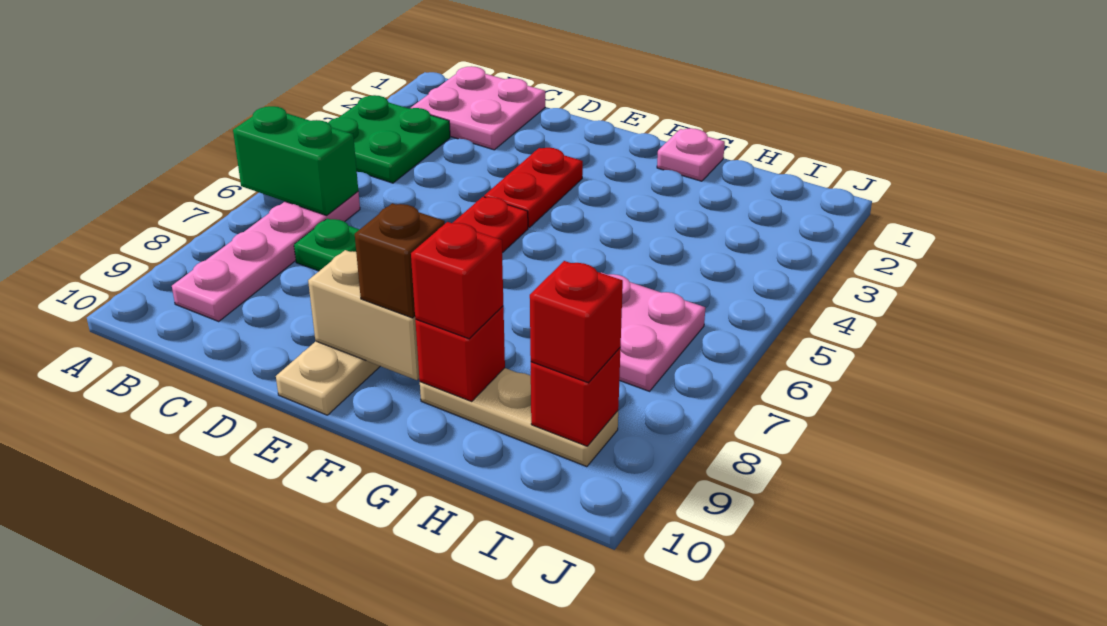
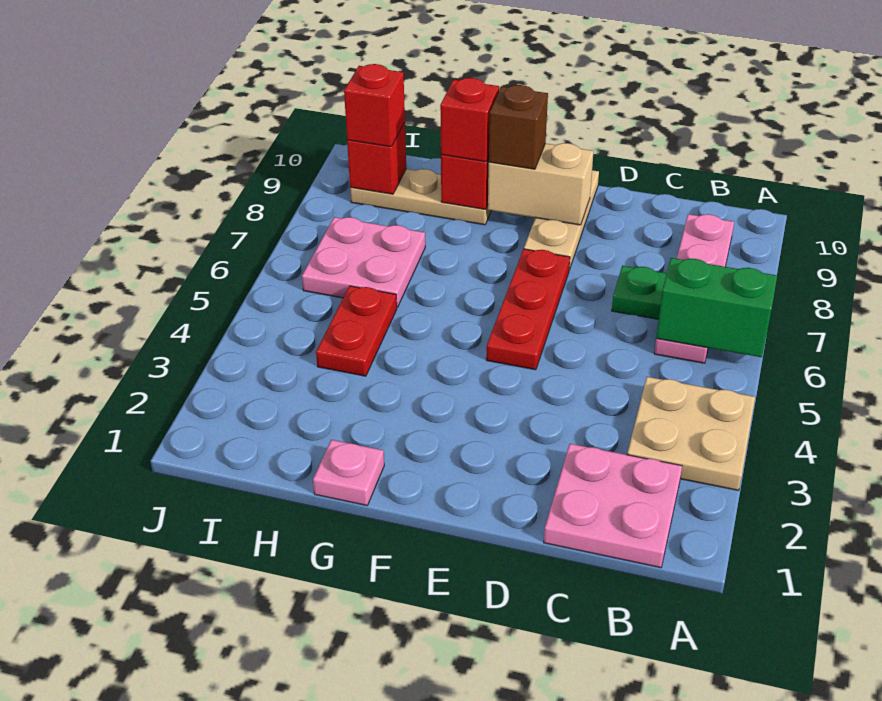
green 2x2 plate [328,95,450,183] -> tan 2x2 plate [627,377,755,490]
red 1x2 plate [484,148,583,228] -> red 1x2 plate moved to [316,286,397,376]

